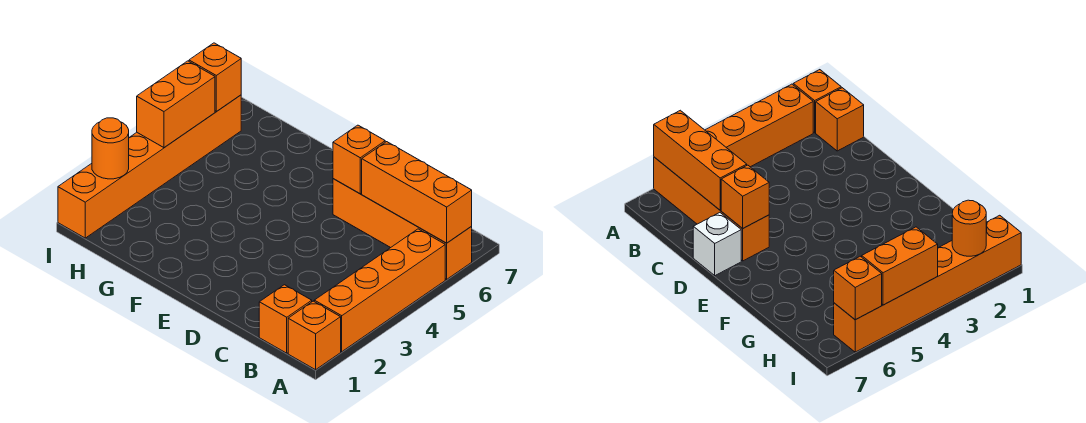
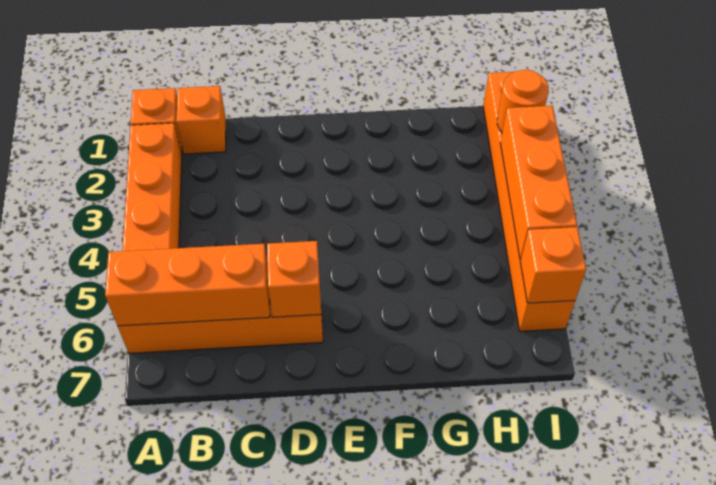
white 1x1 brick [693,213,741,276] -> none
orange 1x2 brick [137,61,215,148] -> orange 1x3 brick [500,106,577,260]

